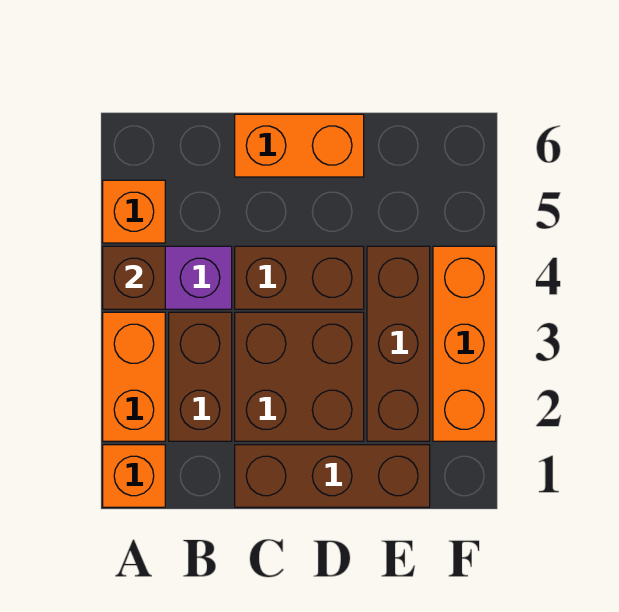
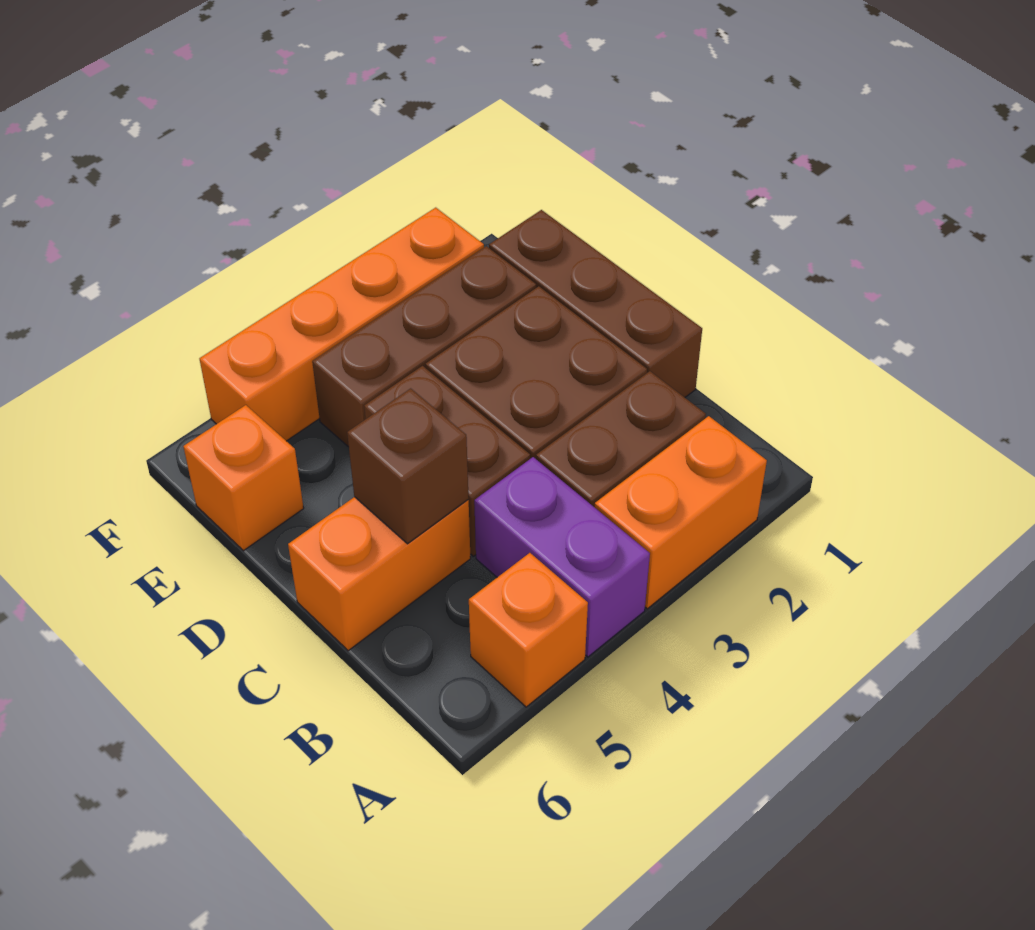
orange 1x1 brick [103,445,165,507] -> orange 1x1 brick moved to [183,405,304,551]
brown 1x1 brick [103,246,165,309] -> brown 1x1 brick moved to [347,388,469,544]
orange 1x2 brick [235,114,364,177] -> orange 1x2 brick turned to [288,497,471,651]
orange 1x3 brick [433,246,496,441] -> orange 1x4 brick [200,208,484,441]

